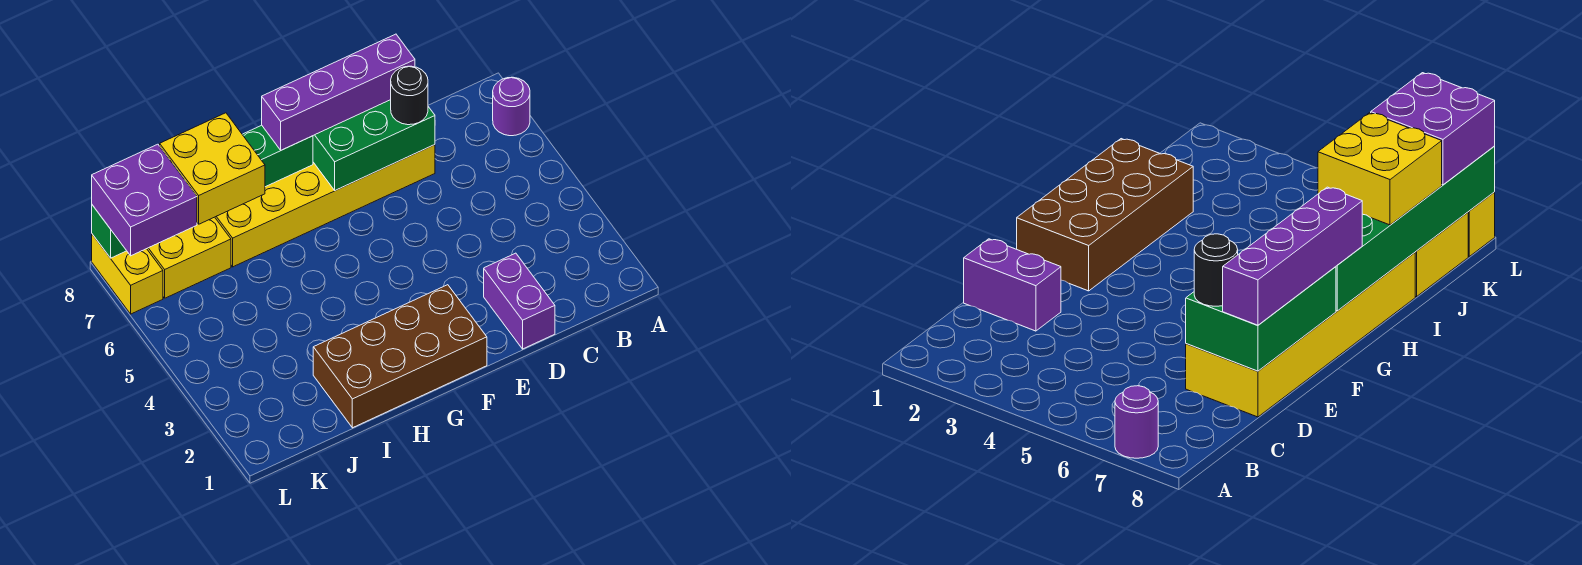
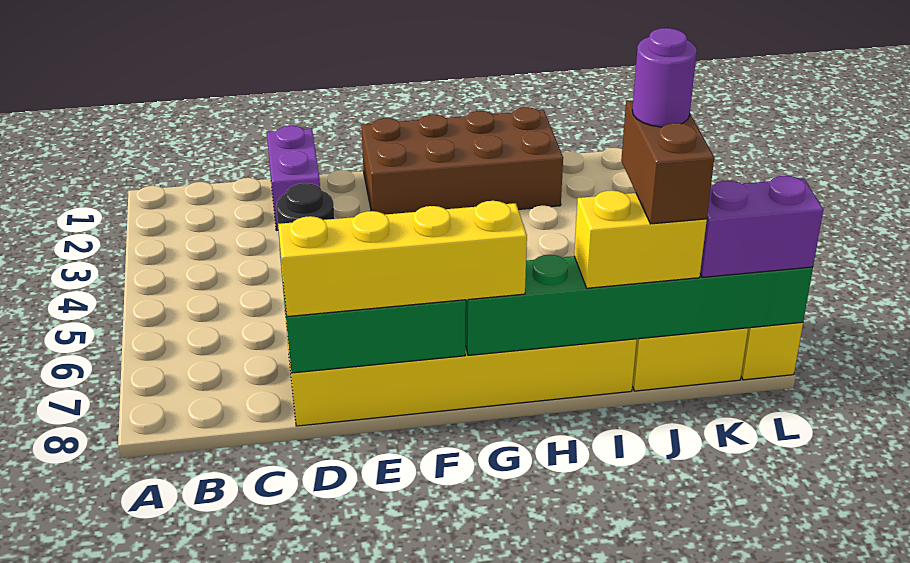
purple 1x1 round brick [493,77,530,136] -> purple 1x1 round brick moved to [632,28,697,127]
purple 1x4 brick [262,34,415,150] -> yellow 1x4 brick [278,201,527,317]
yellow 2x2 brick [160,113,265,224] -> yellow 1x2 brick [574,190,707,288]
none -> brown 1x2 brick [621,101,714,224]
purple 2x2 brick [92,144,197,256] -> purple 1x2 brick [700,176,823,277]

